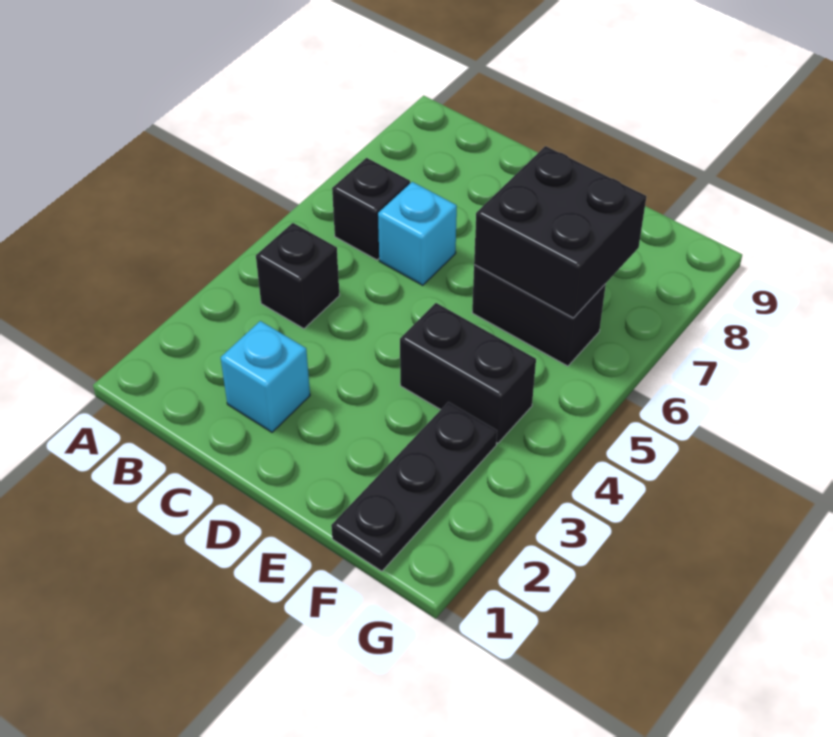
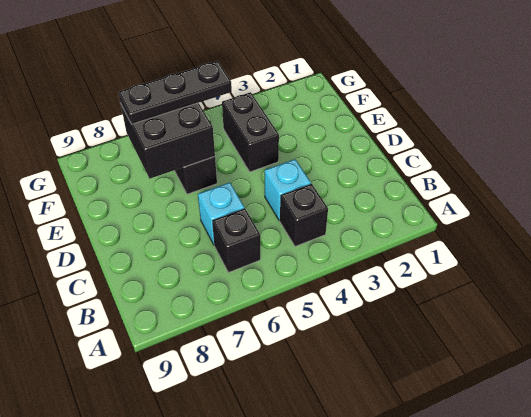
cyan 1x1 brick [221,321,310,432] -> cyan 1x1 brick moved to [265,159,311,220]
black 1x3 plate [331,402,497,571] -> black 1x3 plate moved to [118,61,232,124]

